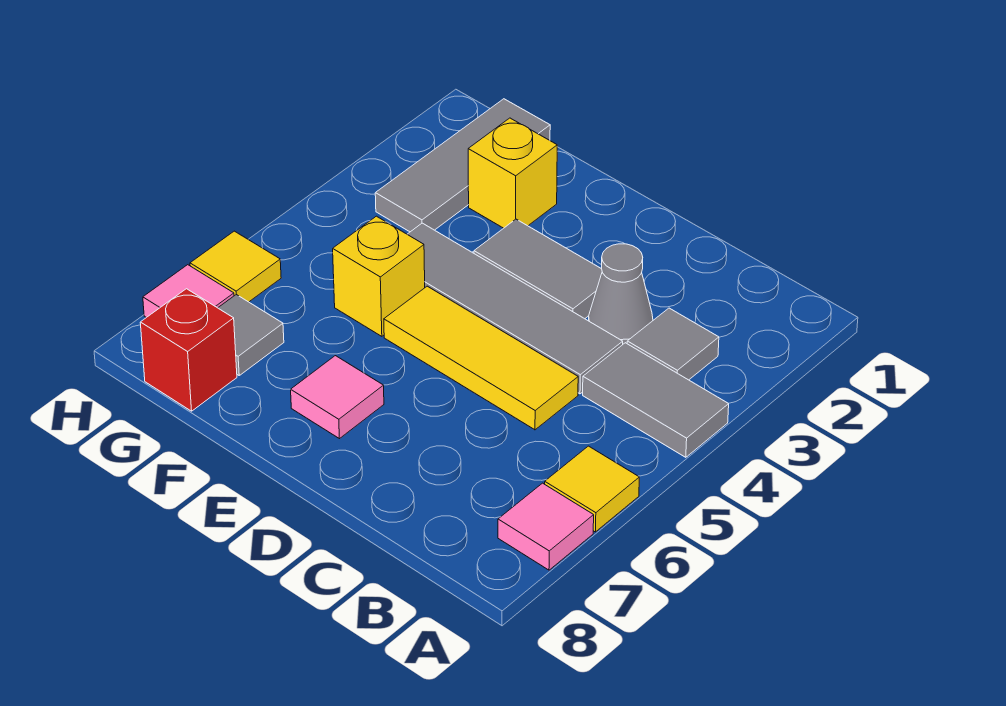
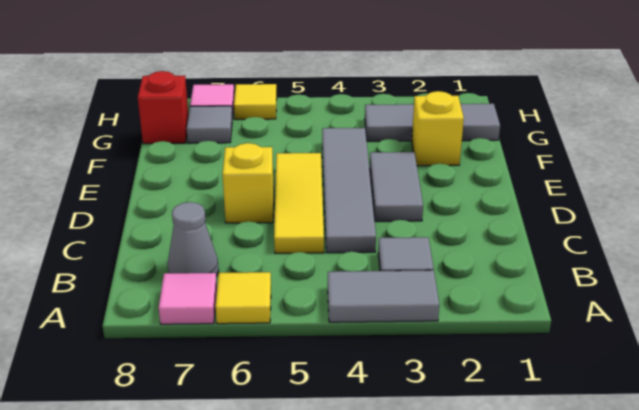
grey 1x2 tile [583,343,729,457] -> grey 1x2 tile turned to [328,270,439,322]
grey 1x1 cone [589,244,653,344] -> grey 1x1 cone moved to [168,202,219,277]
pink 1x1 tile [291,356,384,439] -> none
yellow 1x1 brick [333,216,425,336] -> yellow 1x1 brick moved to [222,143,274,223]

